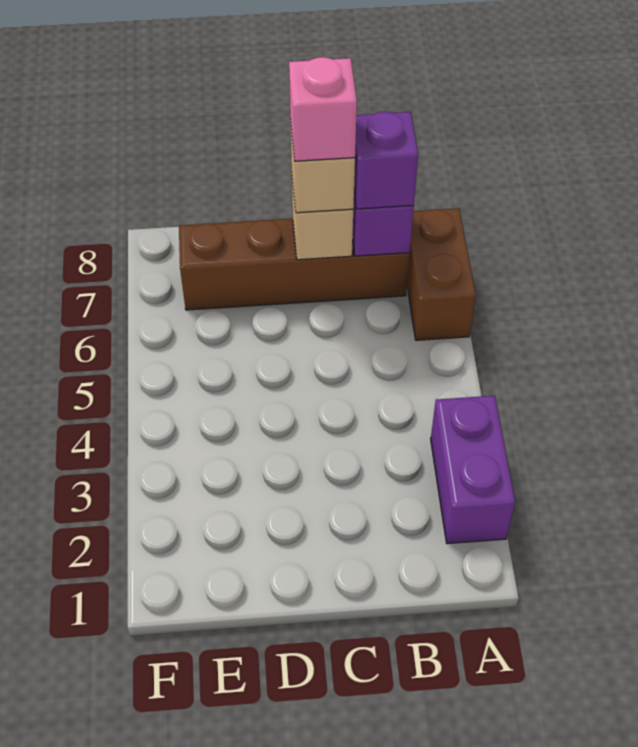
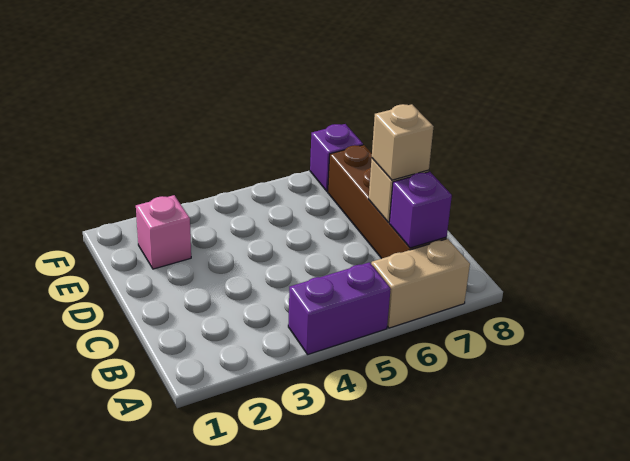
purple 1x2 brick [431,396,515,544] -> purple 1x2 brick moved to [288,262,391,354]
brown 1x2 brick [407,208,476,340] -> tan 1x2 brick [371,239,470,328]
purple 1x1 brick [354,112,418,209] -> purple 1x1 brick moved to [310,124,363,192]
pink 1x1 brick [289,57,357,161] -> pink 1x1 brick moved to [136,195,191,269]

